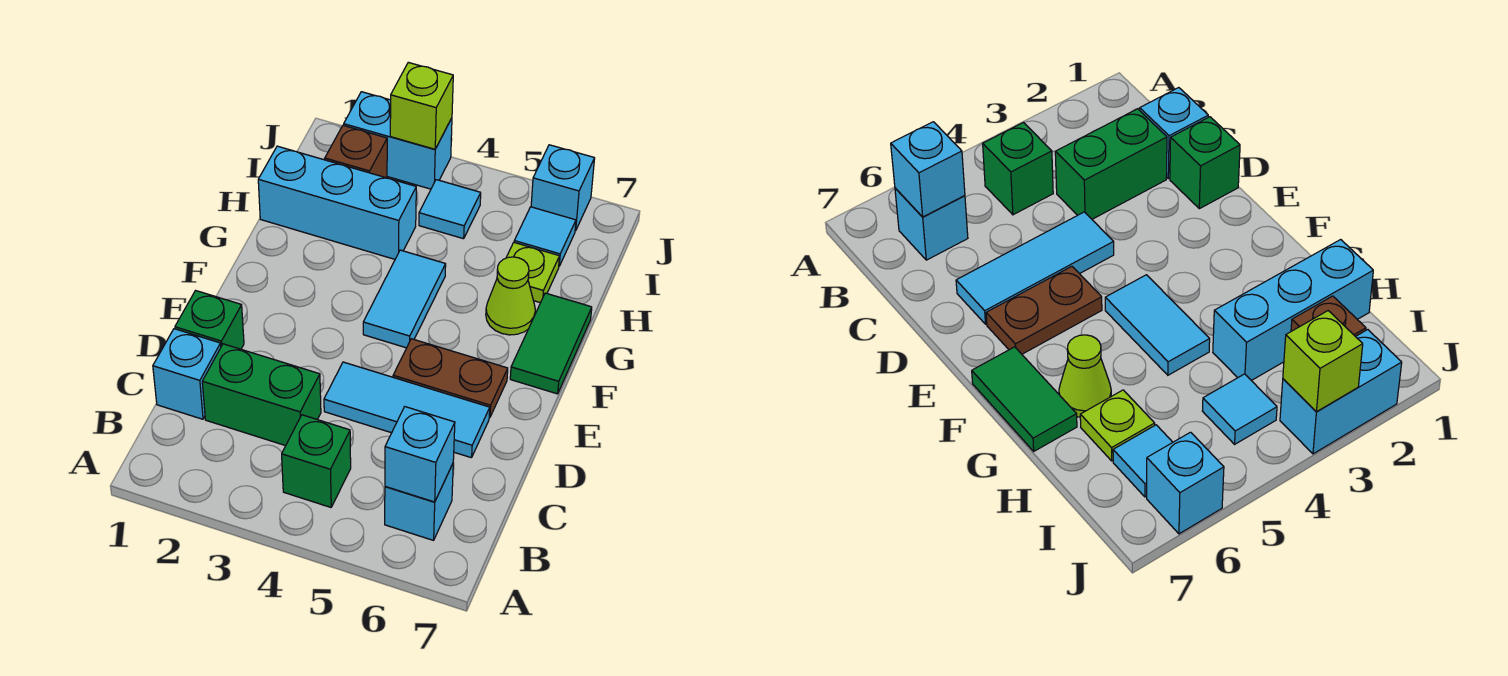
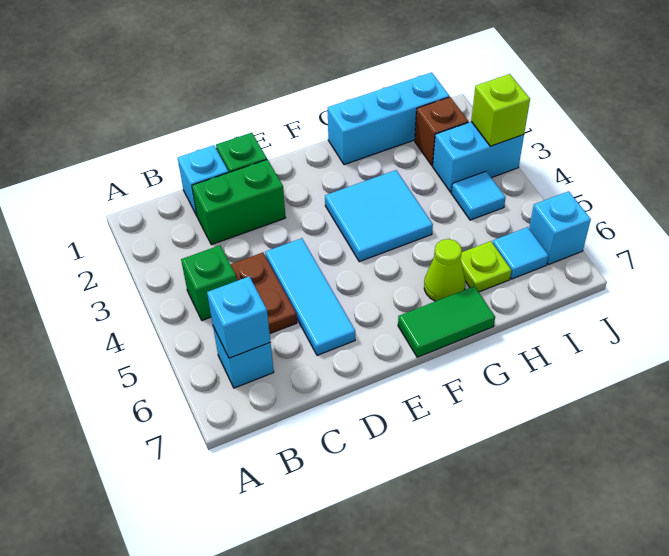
green 1x2 brick [202,344,321,446] -> green 1x2 brick turned to [192,159,286,245]
brown 1x2 plate [393,339,508,418] -> brown 1x2 plate moved to [230,253,297,333]
cyan 1x2 tile [363,250,446,348] -> cyan 2x2 tile [325,170,433,262]
cyan 1x3 brick [258,146,416,259] -> cyan 1x3 brick turned to [328,72,449,165]
cyan 1x2 brick [344,92,452,189] -> cyan 1x2 brick turned to [433,122,524,192]

